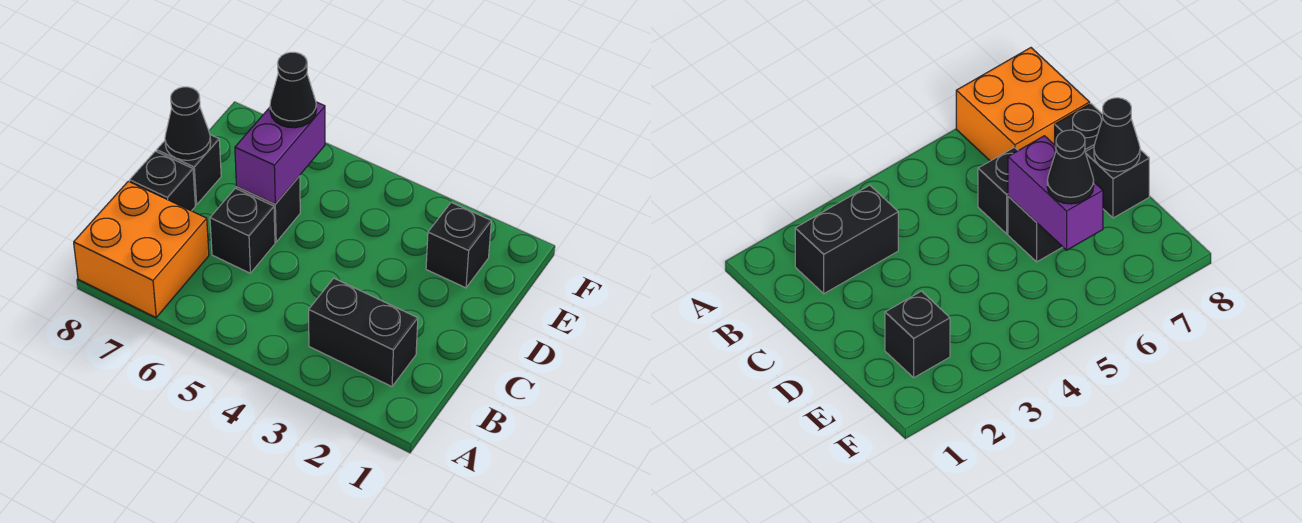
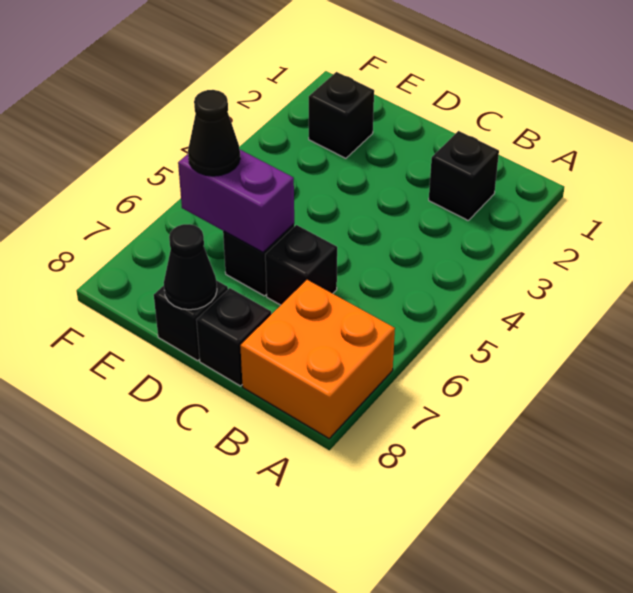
black 1x2 brick [309,278,418,387] -> black 1x1 brick [429,131,499,220]

